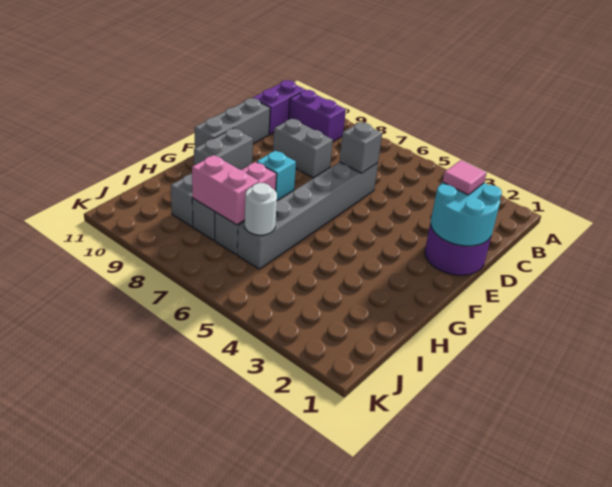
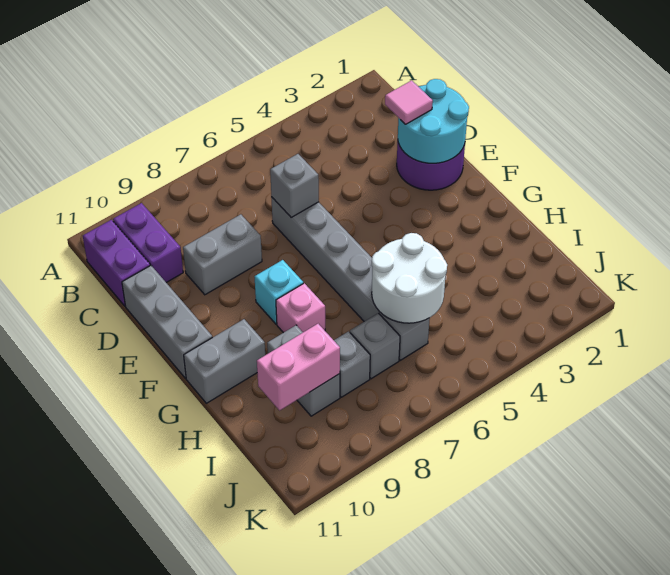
purple 1x2 brick [289,90,346,142] -> purple 1x2 brick turned to [113,203,183,283]
grey 1x2 brick [194,128,253,170] -> grey 1x2 brick turned to [184,319,265,403]
white 1x1 round brick [245,183,277,235] -> white 2x2 round brick [372,233,447,323]
pink 1x2 brick [192,155,259,225] -> pink 1x2 brick moved to [257,324,340,410]

